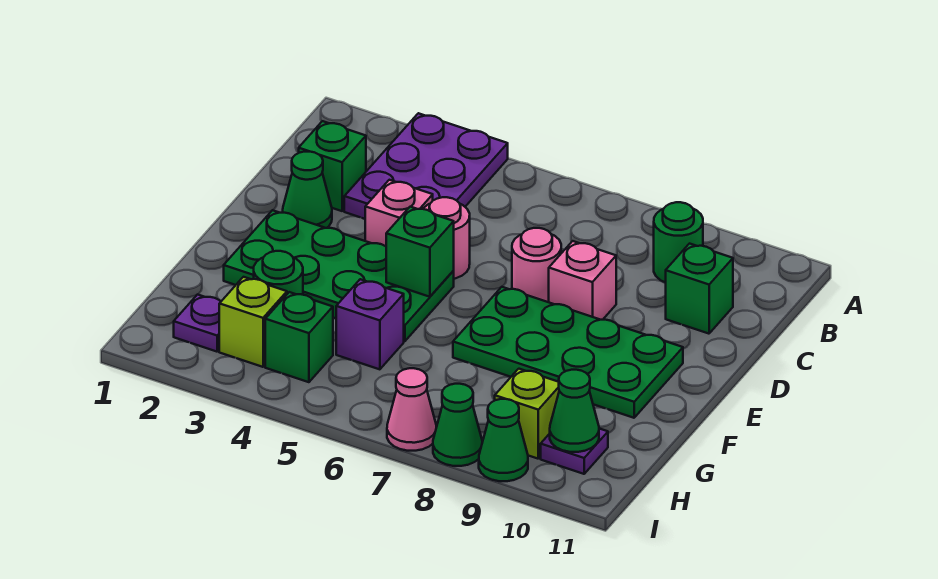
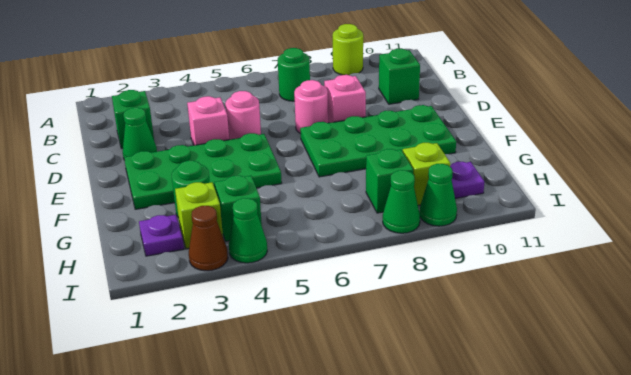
purple 2x3 plate [344,113,508,219] -> none
none -> lime 1x1 round brick [333,24,363,75]
green 1x1 round brick [654,202,703,283] -> green 1x1 round brick moved to [278,48,310,101]
green 1x1 brick [386,207,454,297] -> green 1x1 brick moved to [366,149,413,213]
purple 1x1 brick [336,279,404,369] -> none
green 1x1 cone [550,370,599,452] -> green 1x1 cone moved to [229,198,267,263]
none -> brown 1x1 cone [189,206,228,271]
pink 1x1 cone [387,368,436,451] -> none

